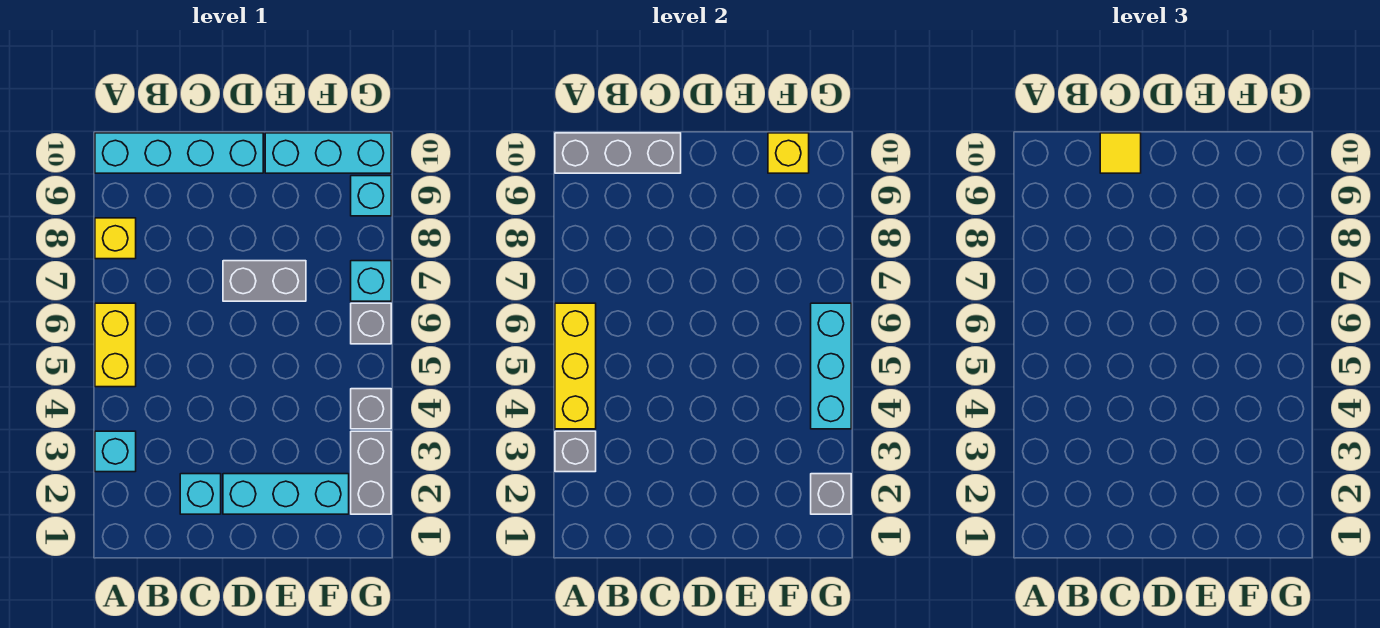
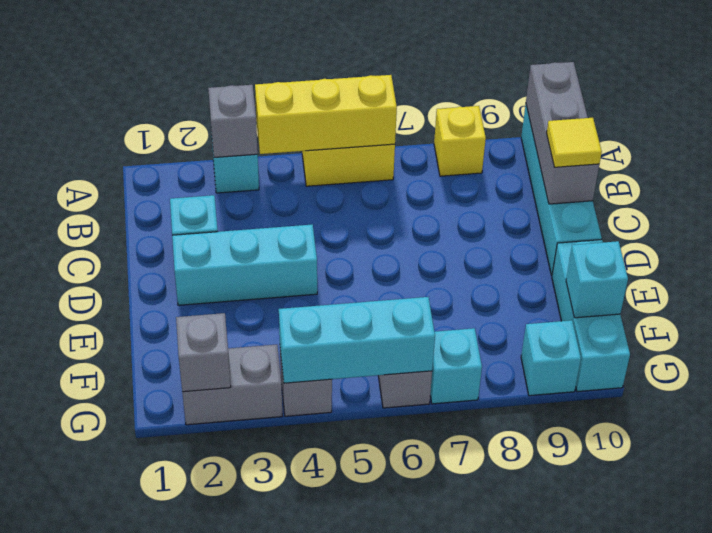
cyan 1x3 brick [223,474,349,514] -> cyan 1x3 brick turned to [172,225,317,305]
grey 1x2 brick [223,261,306,301] -> none
yellow 1x1 brick [768,133,809,173] -> cyan 1x1 brick [566,241,628,318]

